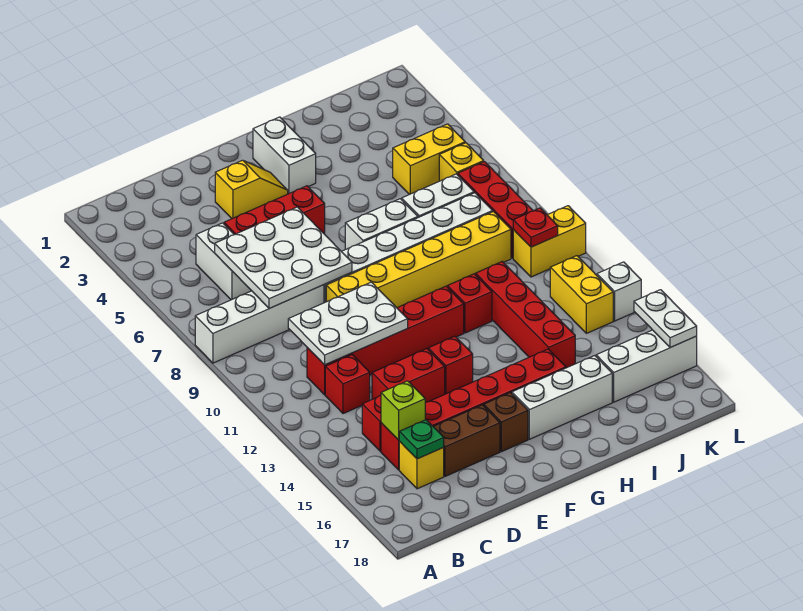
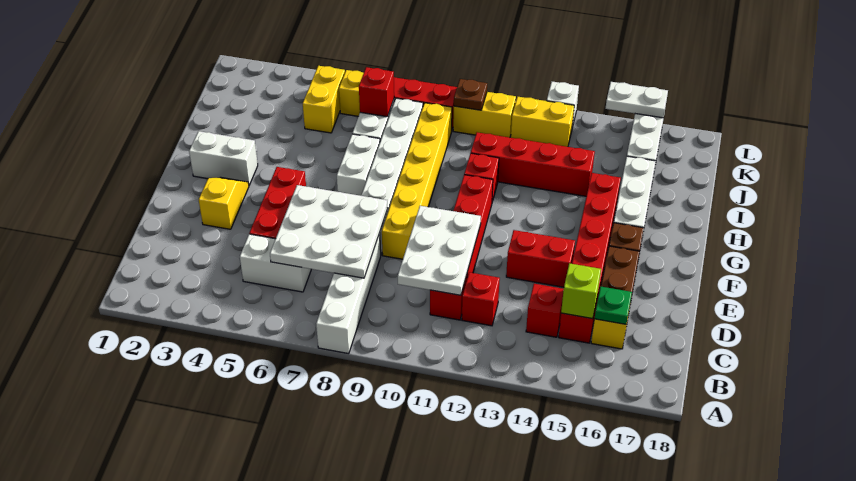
red 1x2 brick [372,349,445,402] -> red 1x2 brick turned to [506,230,575,287]
red 1x1 brick [428,336,473,394] -> red 1x1 brick moved to [359,67,394,117]
yellow 1x2 brick [513,206,586,277] -> yellow 1x2 brick turned to [453,92,516,138]
red 1x1 plate [513,208,558,247] -> brown 1x1 plate [454,79,487,110]

